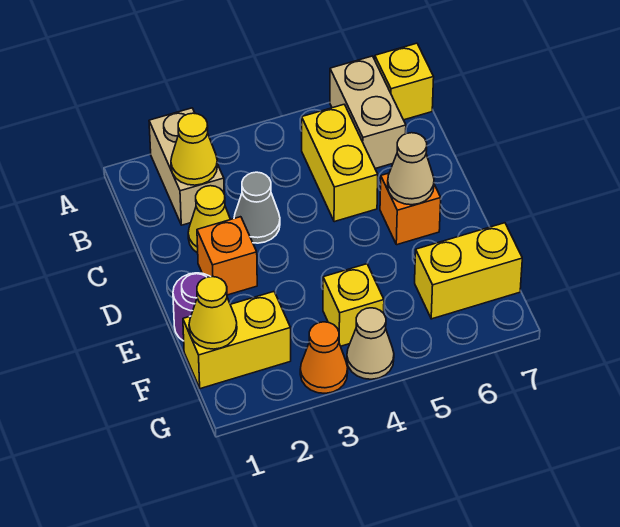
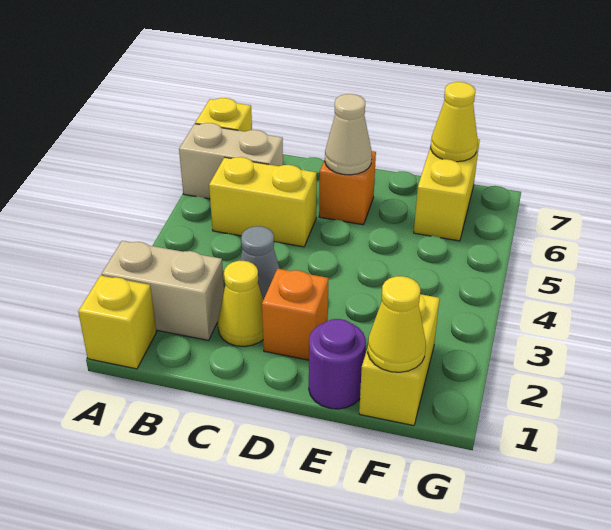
yellow 1x1 cone [171,113,217,185] -> yellow 1x1 cone moved to [431,82,478,162]
yellow 1x1 brick [323,264,384,346] -> yellow 1x1 brick moved to [78,276,156,369]
orange 1x1 cone [300,322,348,393] -> none
tan 1x1 cone [347,308,394,379] -> none

